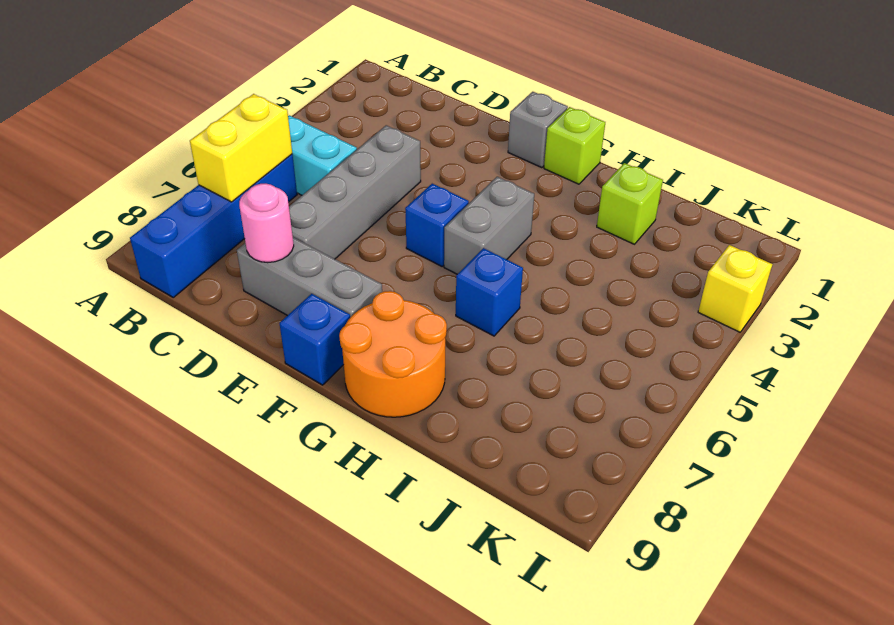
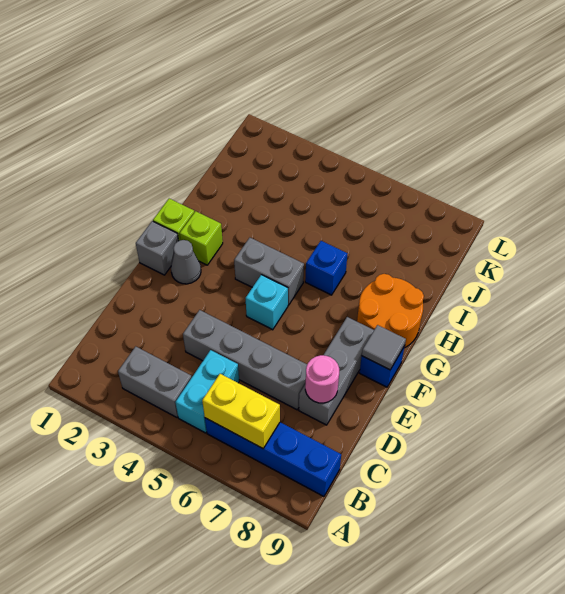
none -> grey 1x2 brick [118,347,192,417]
none -> grey 1x1 cone [171,240,201,284]
blue 1x1 brick [405,184,469,266] -> cyan 1x1 brick [246,275,288,330]
none -> grey 1x1 tile [362,325,406,370]
lime 1x1 brick [597,163,663,244] -> lime 1x1 brick moved to [180,211,223,265]
yellow 1x1 brick [698,245,772,332] -> none

